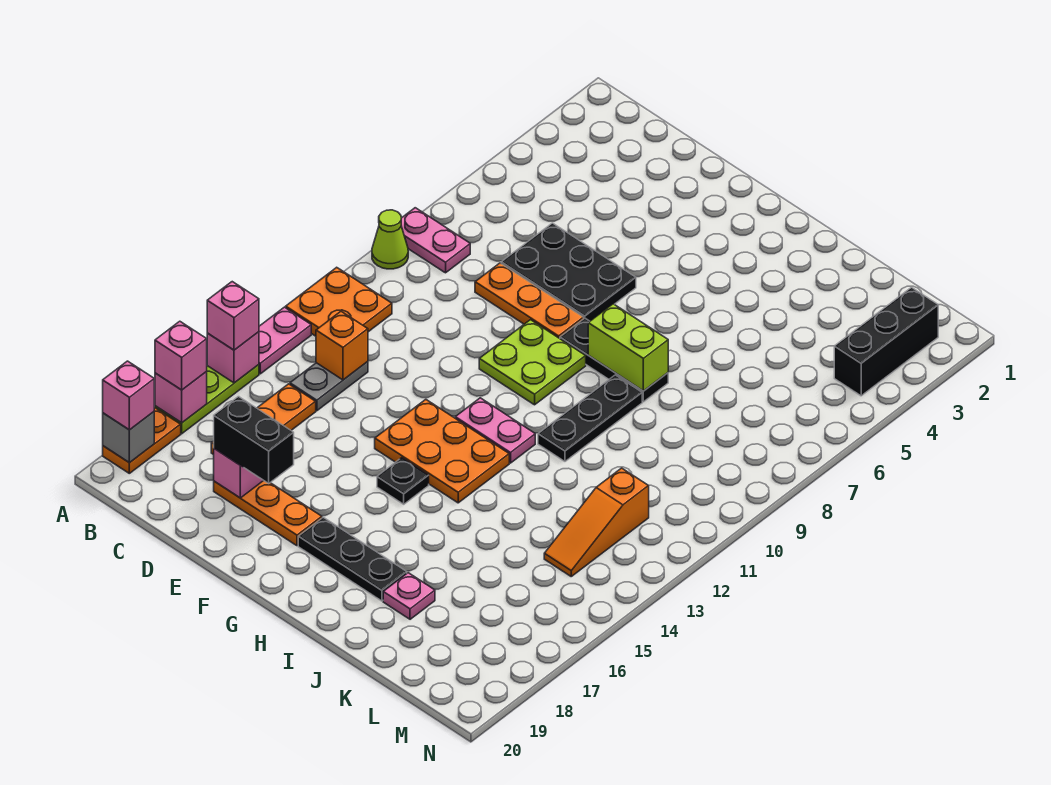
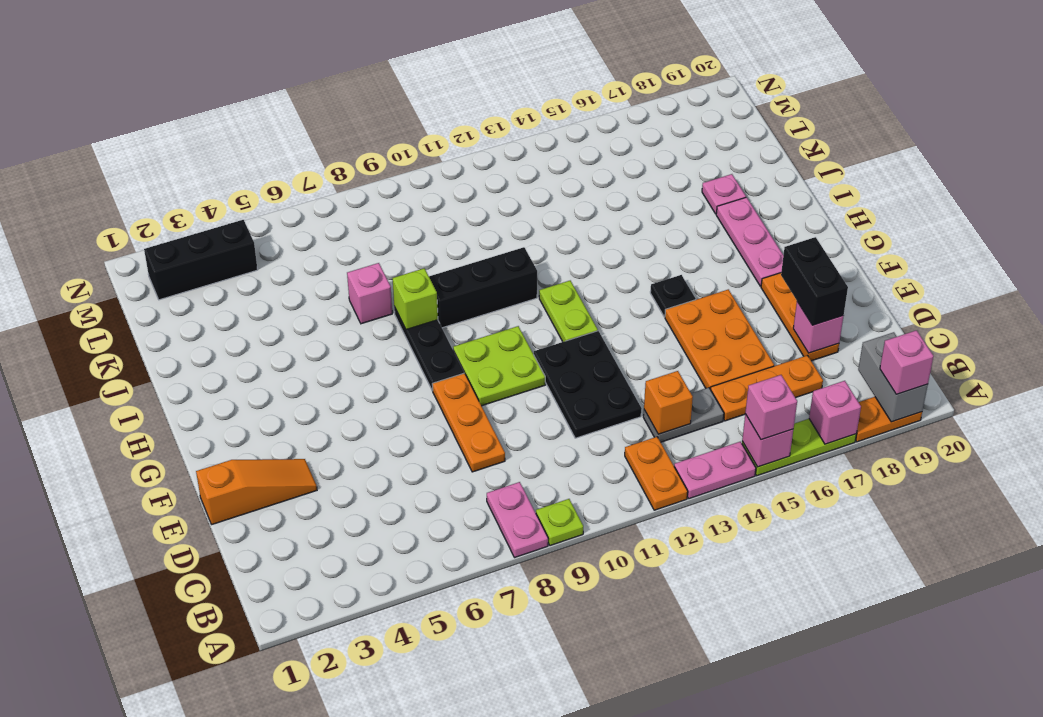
lime 1x1 cone [372,210,408,269] -> lime 1x1 plate [536,499,583,546]
orange 2x2 plate [286,267,392,336] -> orange 1x2 plate [625,437,688,510]
pink 1x1 brick [155,321,207,390] -> pink 1x1 brick moved to [347,263,392,324]
grey 1x1 brick [103,412,154,463] -> grey 1x2 brick [858,332,928,422]
black 2x3 plate [501,223,636,321] -> black 2x3 plate moved to [534,331,642,438]
orange 2x3 plate [375,399,509,503] -> orange 2x3 plate moved to [665,289,774,389]
pink 1x2 plate [455,398,535,463] -> lime 1x2 plate [539,281,598,342]
black 1x3 plate [298,517,407,601] -> pink 1x3 plate [716,197,783,286]
lime 1x2 brick [588,304,668,391] -> lime 1x1 brick [393,268,438,330]
black 1x3 plate [538,375,642,461] -> black 1x3 brick [429,247,537,328]
orange 1x3 slope [544,468,649,576] -> orange 1x3 slope moved to [196,459,317,524]

